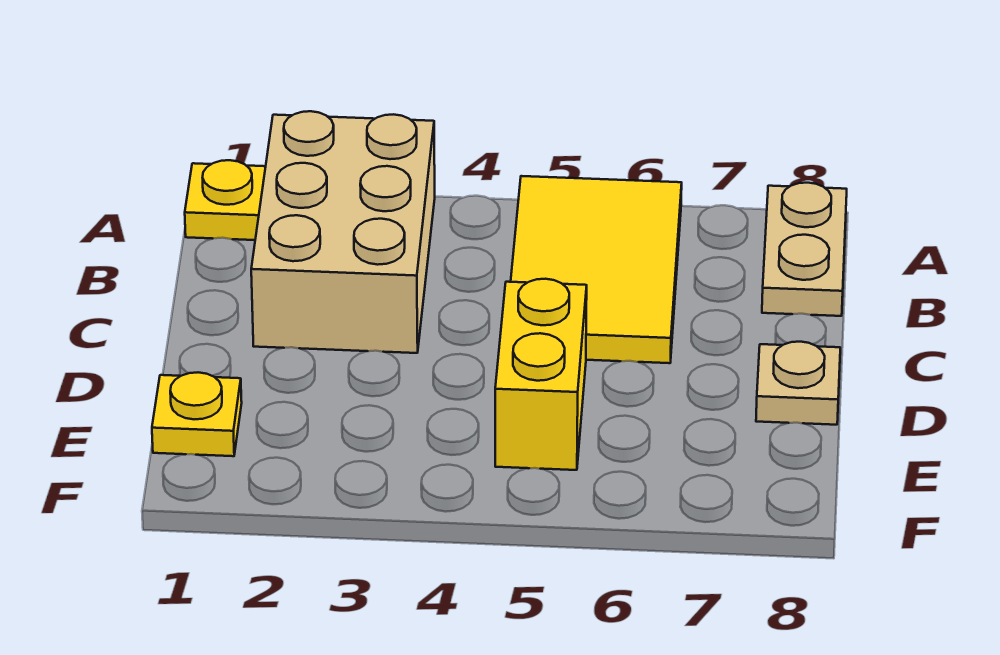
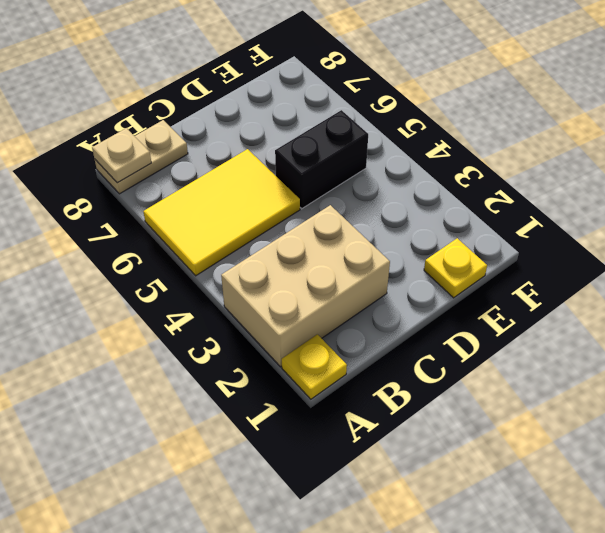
yellow 1x2 brick [495,279,587,470] -> black 1x2 brick [275,110,368,209]
tan 1x1 plate [756,342,840,425] -> tan 1x1 plate moved to [92,128,151,183]

